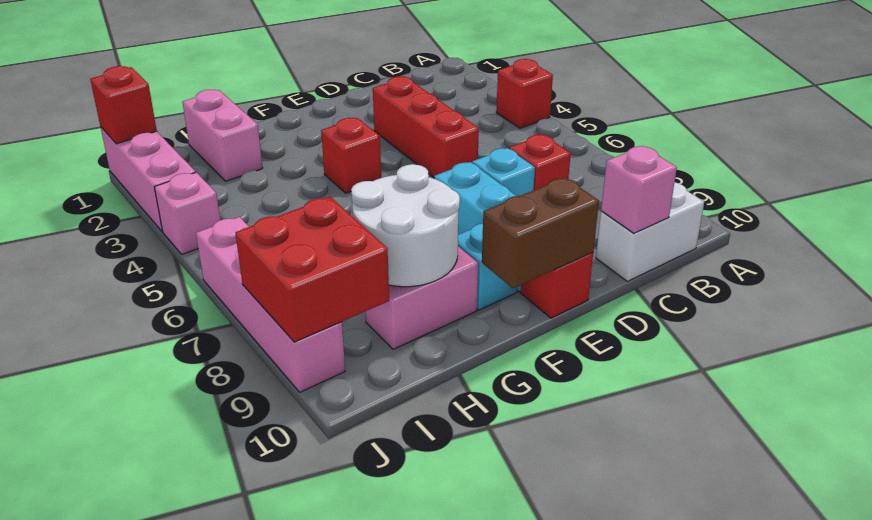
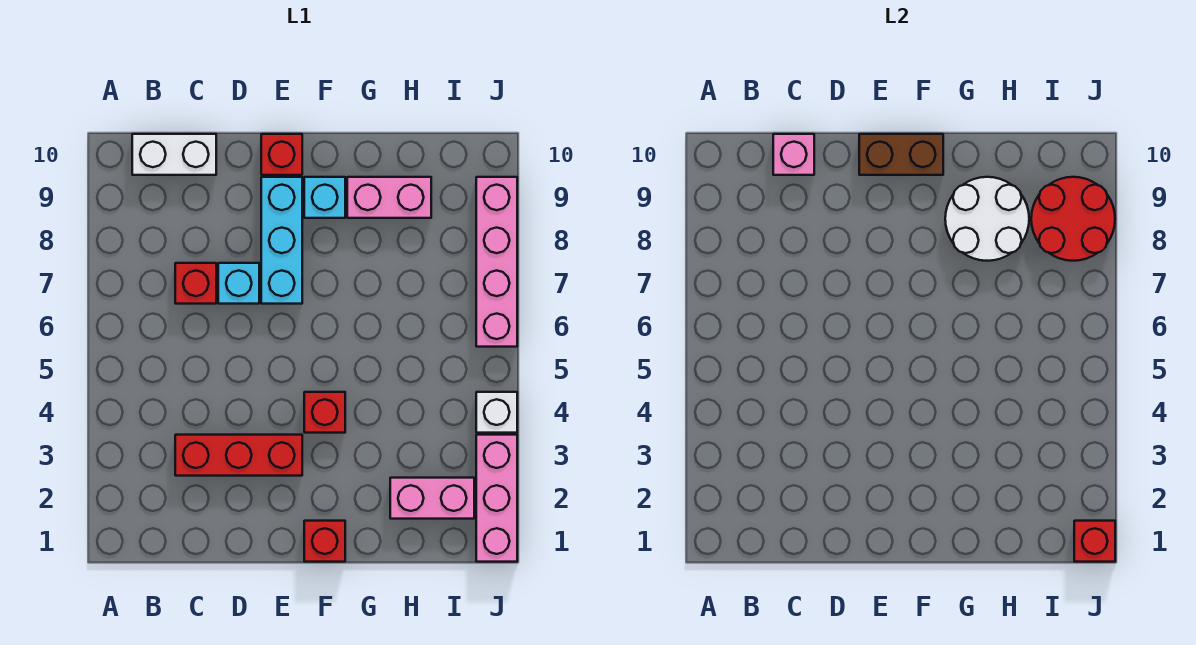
red 1x1 brick [496,59,553,128] -> red 1x1 brick moved to [304,521,345,562]
red 1x3 brick [373,76,479,177] -> red 1x3 brick turned to [175,435,302,476]
pink 1x2 brick [182,90,263,181] -> pink 1x2 brick turned to [390,478,474,519]
red 2x2 brick [235,197,389,342] -> red 2x2 round brick [1031,177,1115,261]
pink 1x1 brick [154,172,220,254] -> white 1x1 brick [476,392,517,433]

